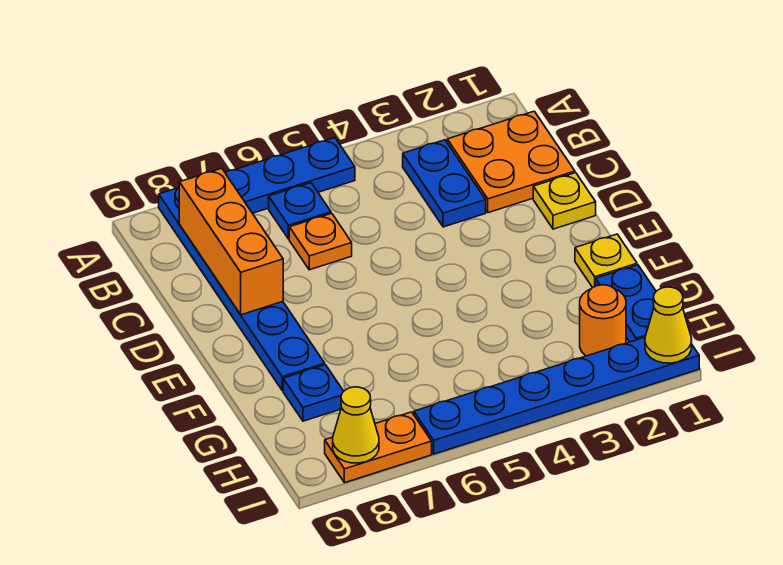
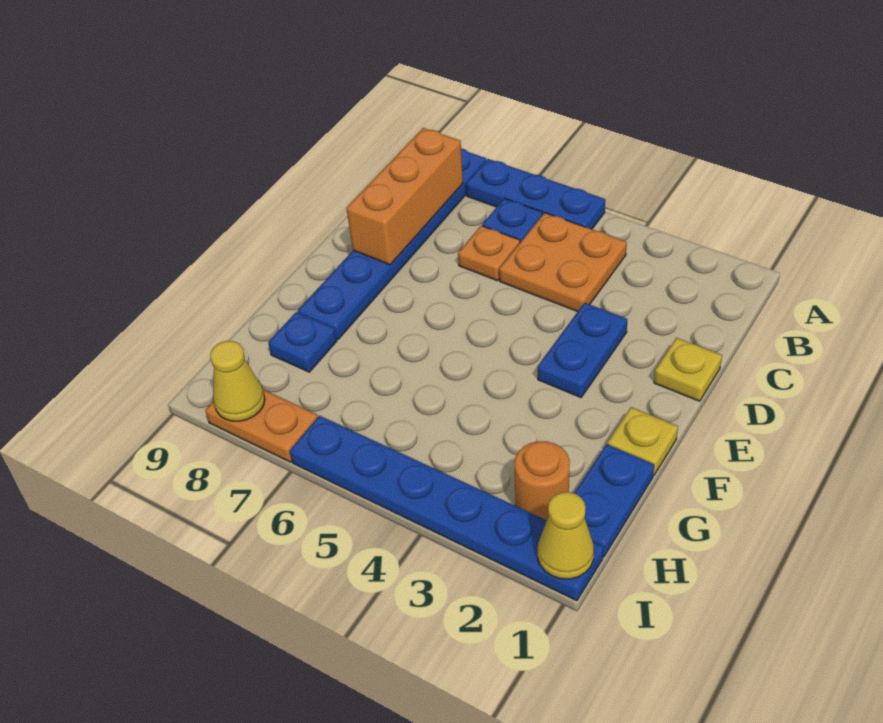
orange 2x2 plate [447,111,575,213] -> orange 2x2 plate moved to [499,213,627,312]
blue 1x2 plate [403,140,486,227] -> blue 1x2 plate moved to [538,303,628,397]

